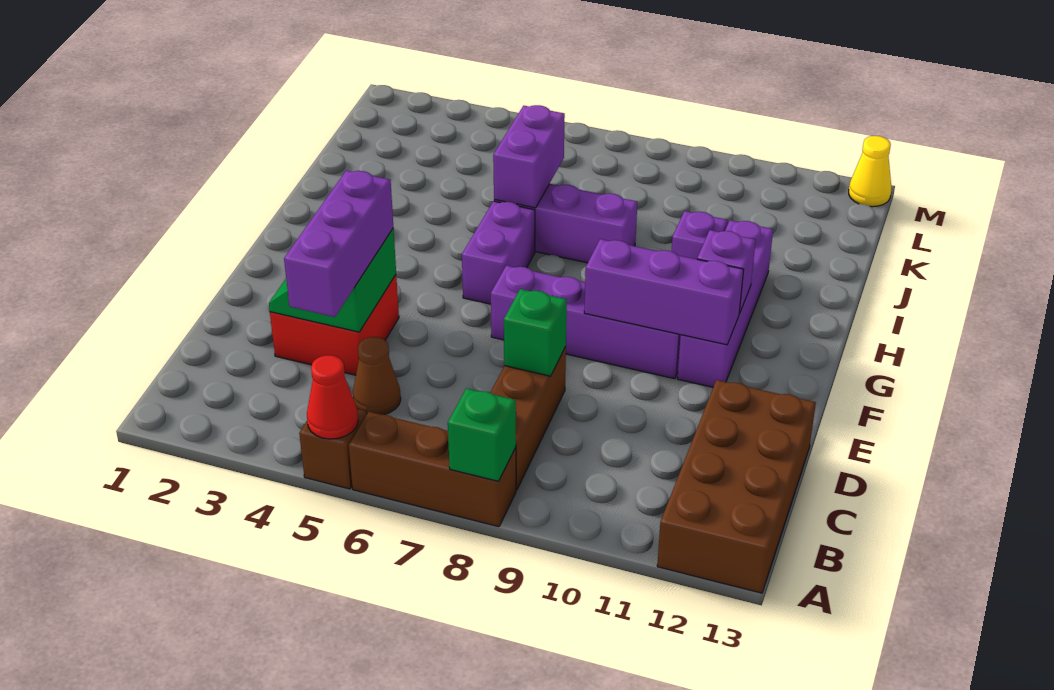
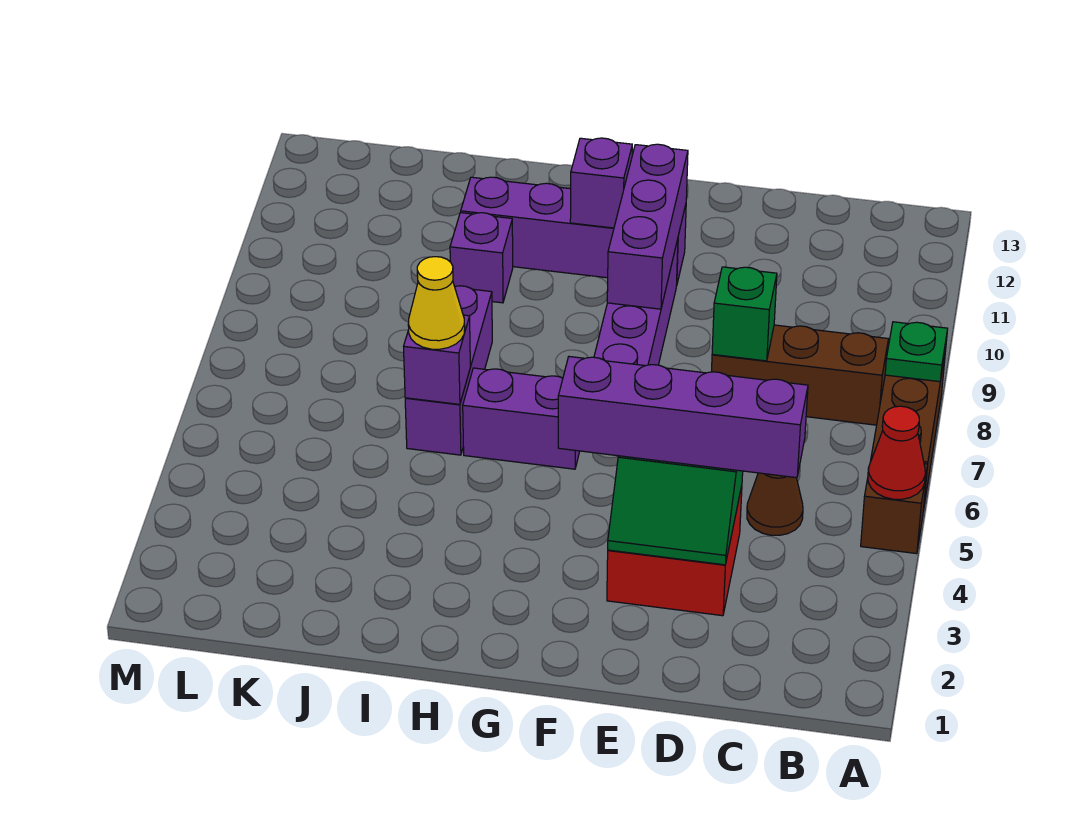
green 1x1 brick [448,388,516,481] -> green 1x1 plate [885,322,948,382]
brown 2x4 brick [657,380,816,593] -> none
purple 1x3 brick [284,170,393,317] -> purple 1x4 brick [558,357,808,478]
purple 1x2 brick [493,105,565,208] -> purple 1x1 brick [404,315,470,404]
yellow 1x1 cone [849,136,891,207] -> yellow 1x1 cone moved to [408,257,465,349]

